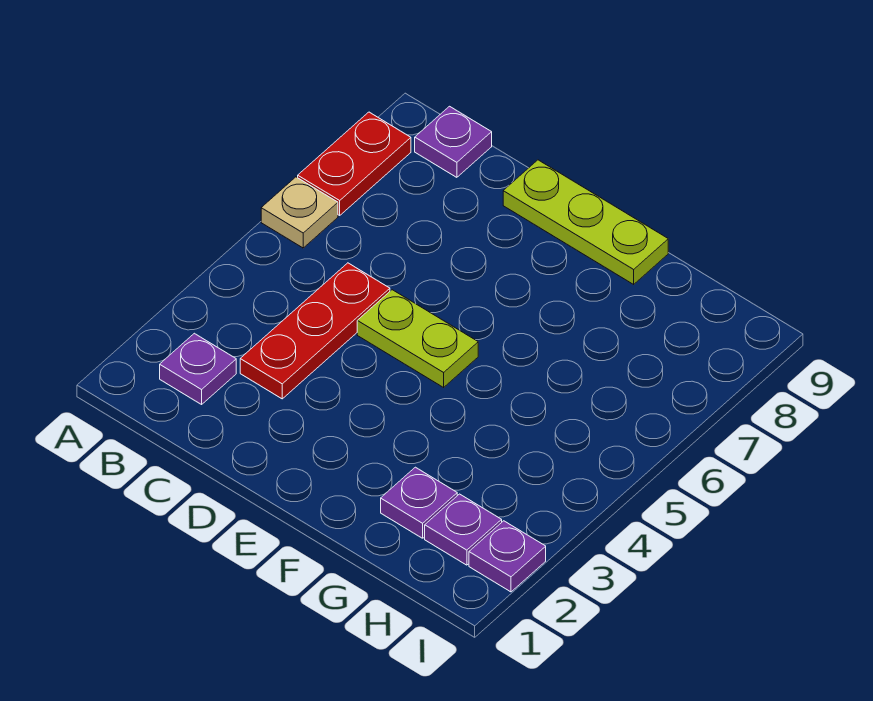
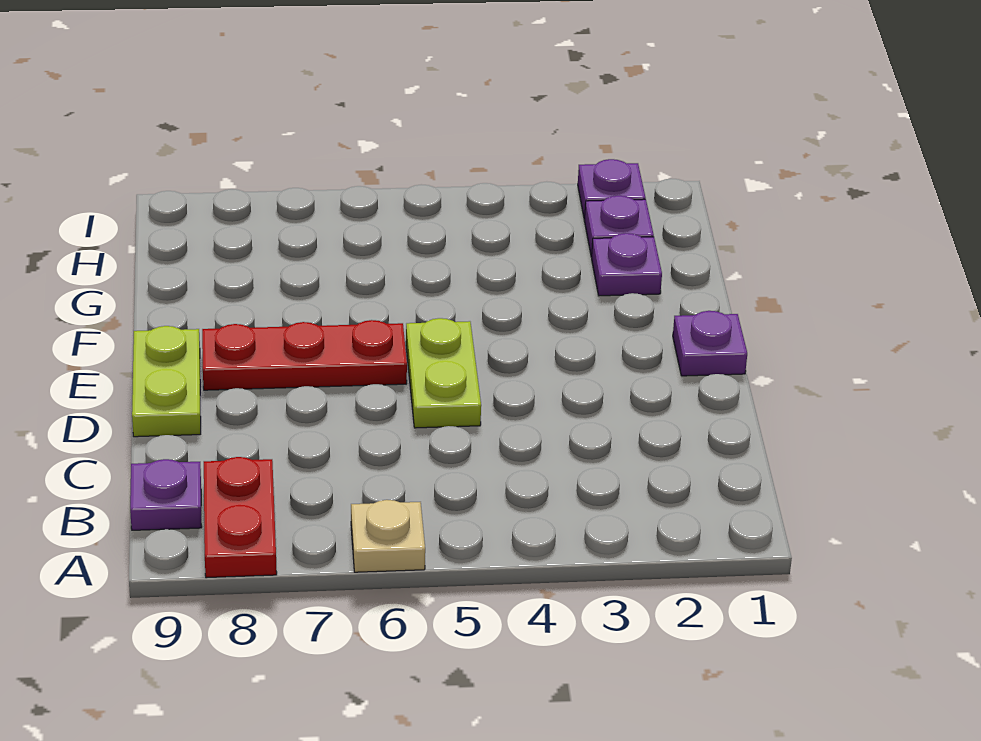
red 1x2 plate [298,112,411,215] -> red 1x2 plate turned to [204,457,277,578]
purple 1x1 plate [160,333,236,404] -> purple 1x1 plate moved to [673,311,747,376]
red 1x3 plate [240,263,390,399] -> red 1x3 plate moved to [202,320,407,390]
lime 1x3 plate [503,160,668,284] -> lime 1x2 plate [132,326,201,437]

